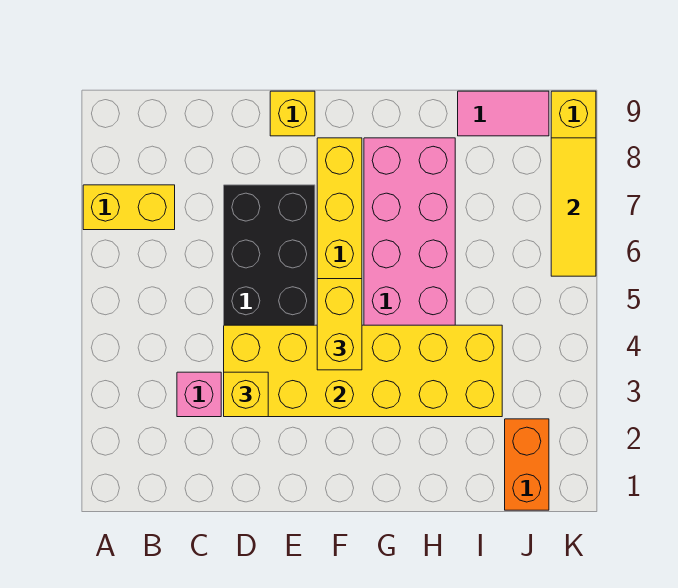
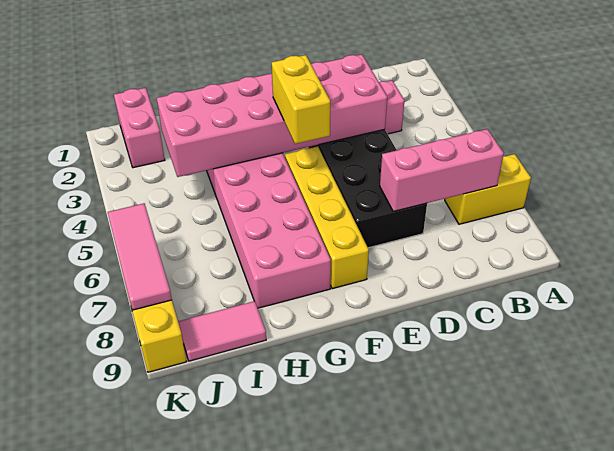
none -> pink 1x3 brick [380,129,504,212]
yellow 2x6 brick [224,325,502,417] -> pink 2x6 brick [157,54,387,177]
yellow 1x1 brick [224,372,268,417] -> none
yellow 1x1 brick [270,91,315,136] -> none
orange 1x2 brick [505,419,549,510] -> pink 1x2 brick [114,88,165,168]
yellow 1x3 tile [551,138,596,276] -> pink 1x3 tile [108,203,172,310]

